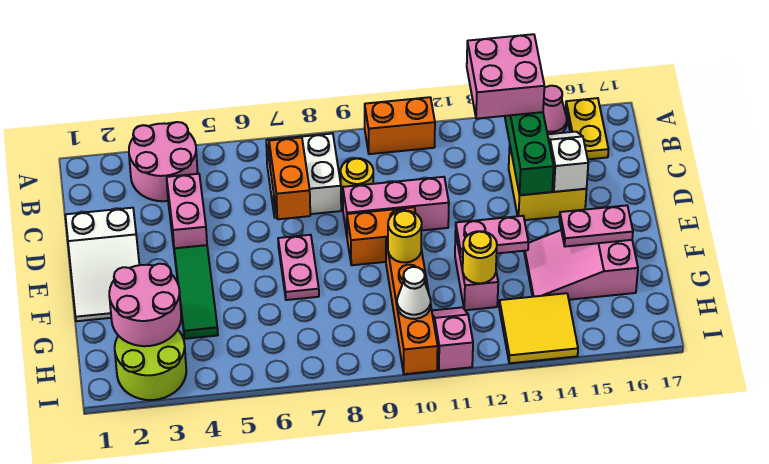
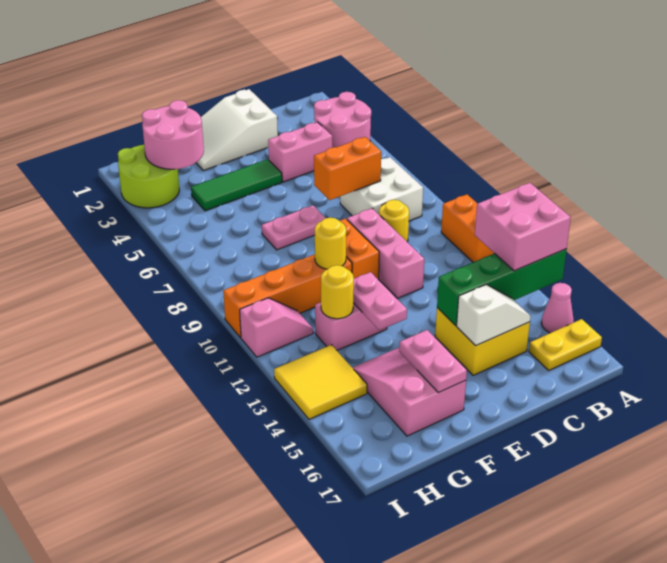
white 1x1 cone [397,267,431,319] -> none

